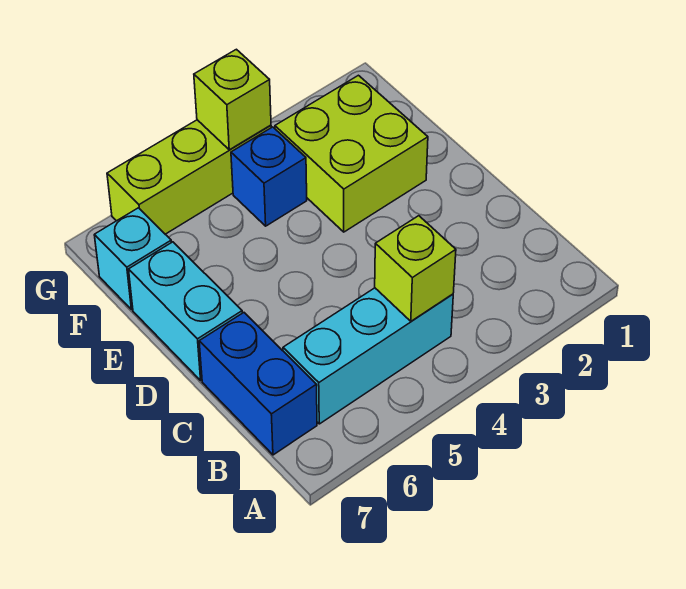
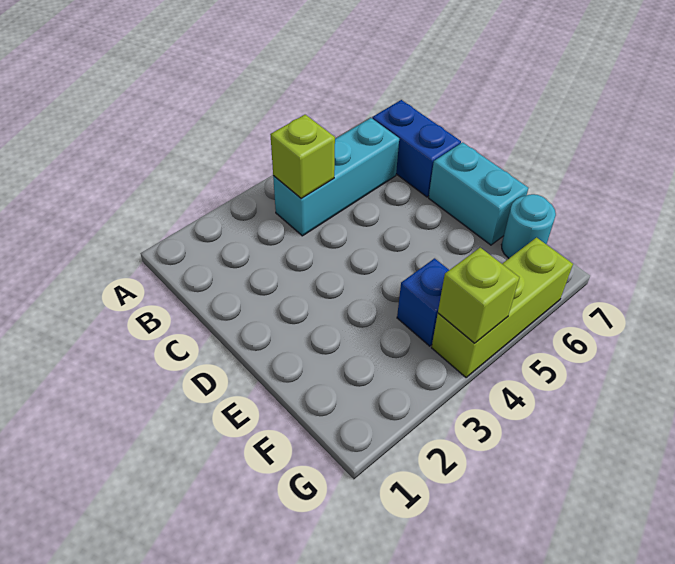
lime 2x2 brick [275,75,428,232] -> none
cyan 1x1 brick [94,208,171,310] -> cyan 1x1 round brick [501,194,556,258]

